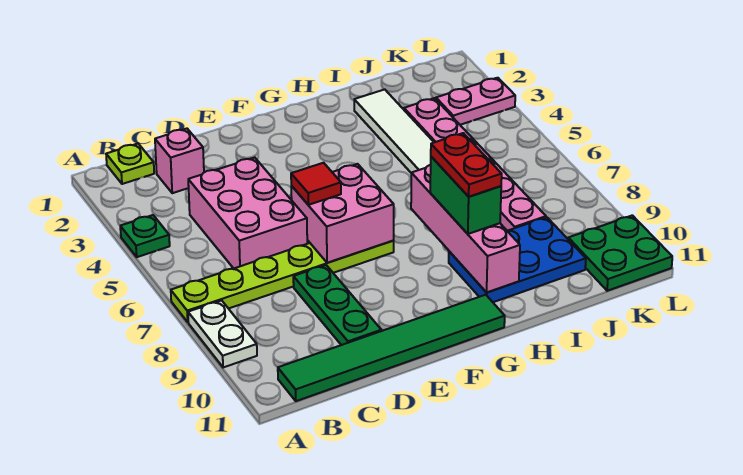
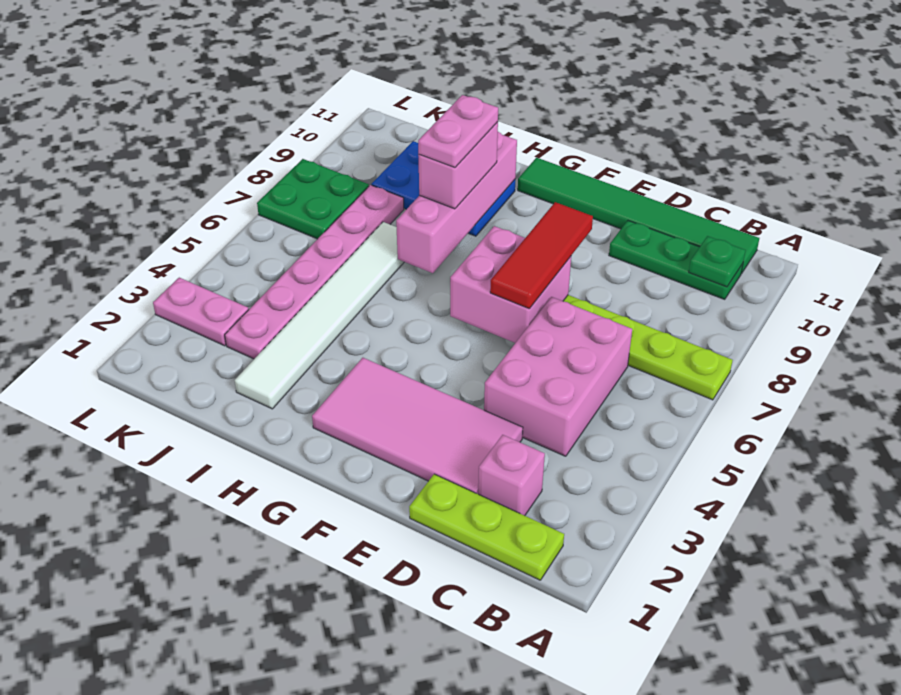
green 1x1 plate [120,215,170,257] -> green 1x1 plate moved to [689,236,746,287]
white 1x2 plate [188,300,257,368] -> none
lime 1x1 plate [106,144,154,184] -> lime 1x3 plate [409,474,564,580]
none -> pink 2x4 tile [312,358,523,494]
green 1x3 plate [293,265,381,345] -> green 1x3 plate turned to [609,221,743,299]
red 1x1 tile [291,163,341,205] -> red 1x3 tile [490,202,593,309]
green 1x2 brick [430,157,501,234] -> pink 1x2 brick [418,122,498,209]
red 1x2 plate [431,133,502,197] -> pink 1x2 plate [418,95,498,167]
green 2x2 plate [568,215,672,291] -> green 2x2 plate moved to [257,159,369,239]

